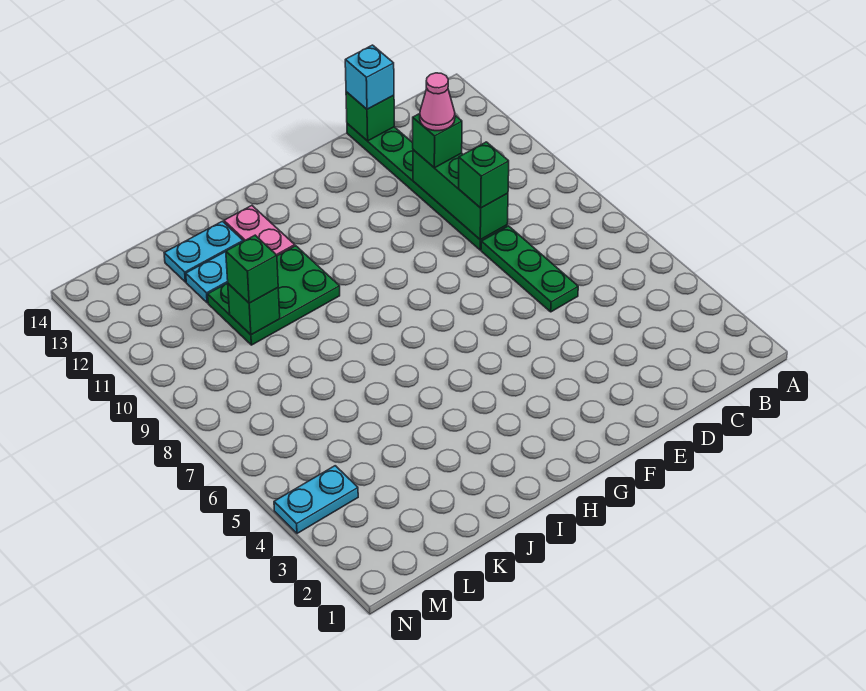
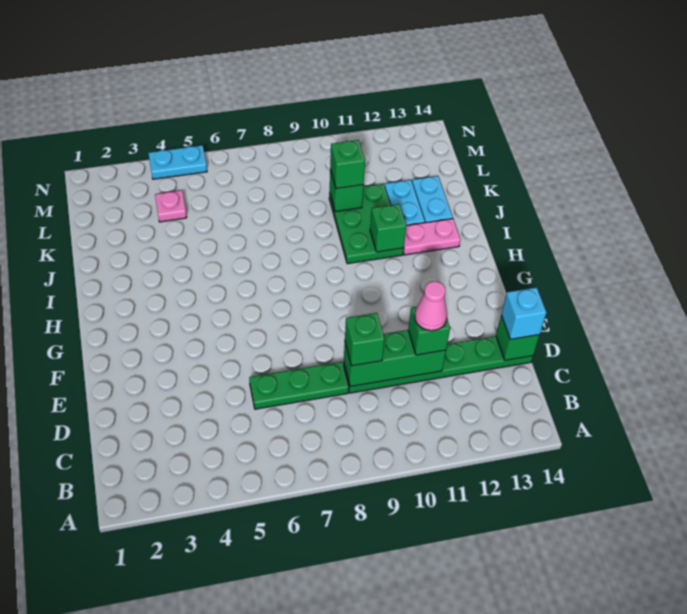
none -> green 1x1 brick [370,204,406,252]
none -> pink 1x1 plate [155,190,187,222]
cyan 1x2 plate [274,466,358,533] -> cyan 1x2 plate turned to [149,145,207,179]

